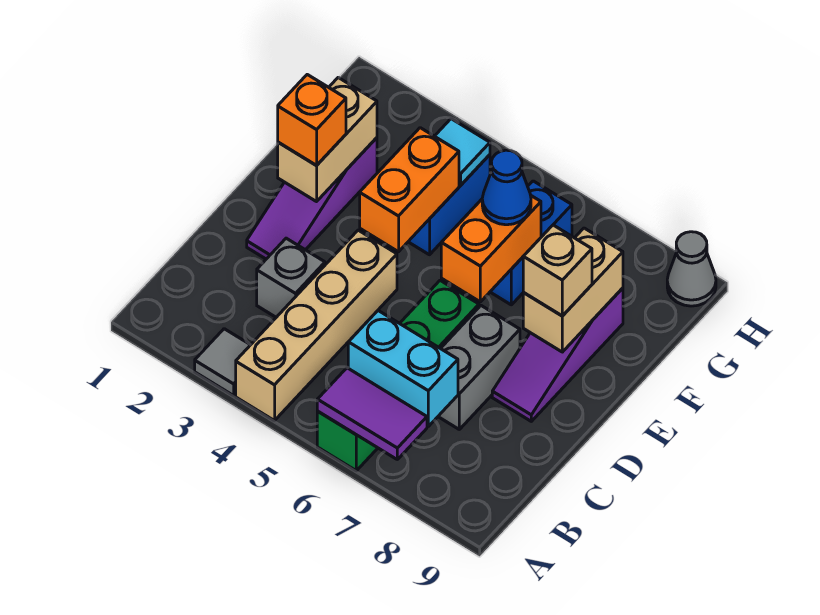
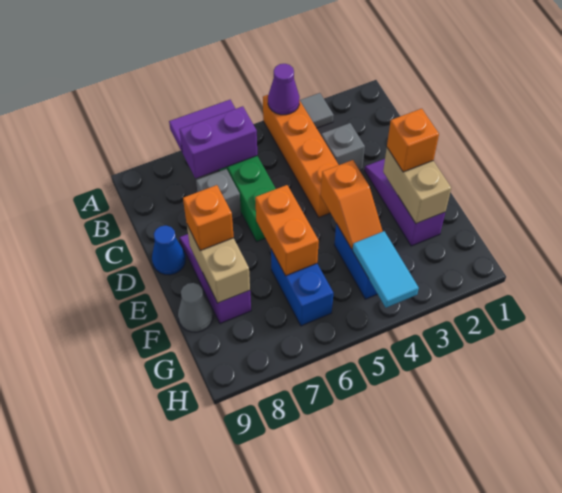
tan 1x4 brick [236,230,397,421] -> orange 1x4 brick [263,95,338,217]
none -> purple 1x1 cone [268,64,299,115]
cyan 1x2 brick [348,311,458,426] -> purple 1x2 brick [180,106,257,178]
grey 1x2 brick [438,306,520,429] -> grey 1x1 brick [196,169,241,220]
orange 1x2 brick [360,128,459,252] -> orange 1x2 slope [321,160,383,249]
tan 1x1 brick [523,225,592,316] -> orange 1x1 brick [183,185,234,251]
blue 1x1 cone [482,150,531,225] -> blue 1x1 cone moved to [152,226,186,275]
cyan 1x1 tile [435,119,490,185] -> cyan 1x2 tile [352,231,419,308]
grey 1x1 cone [667,232,716,306] -> grey 1x1 cone moved to [178,283,213,332]

